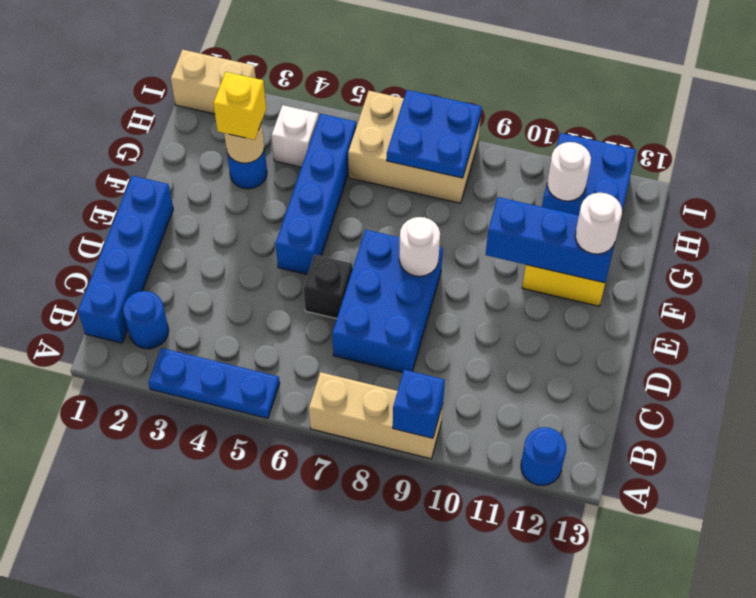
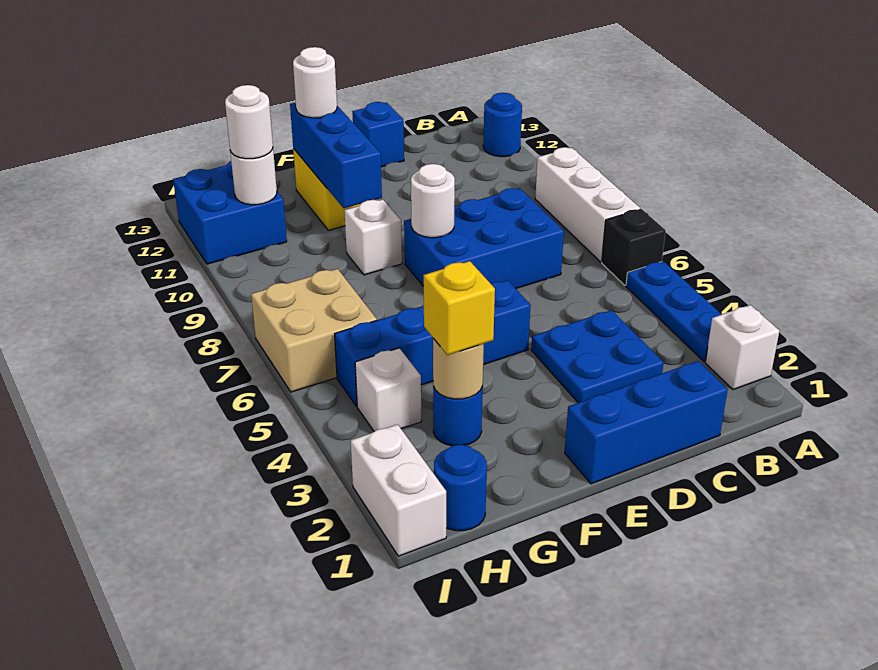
none -> white 1x1 brick [705,305,779,390]
tan 1x3 brick [309,372,443,459] -> white 1x3 brick [535,147,640,262]
blue 1x1 brick [393,370,445,438] -> blue 1x1 brick moved to [352,102,404,167]
blue 1x4 brick [78,176,173,343] -> blue 1x3 brick [565,361,728,484]
blue 1x1 round brick [123,291,169,349] -> blue 1x1 round brick moved to [434,445,487,531]
black 1x1 brick [303,255,353,319] -> black 1x1 brick moved to [602,209,666,285]
none -> white 1x1 brick [344,199,402,275]
tan 2x3 brick [348,91,481,203] -> tan 2x2 brick [251,269,377,392]
blue 2x2 plate [387,90,482,178] -> blue 2x2 plate moved to [531,310,664,403]
none -> white 1x1 round brick [225,85,273,159]
tan 1x2 brick [171,50,256,114] -> white 1x2 brick [351,424,446,556]

